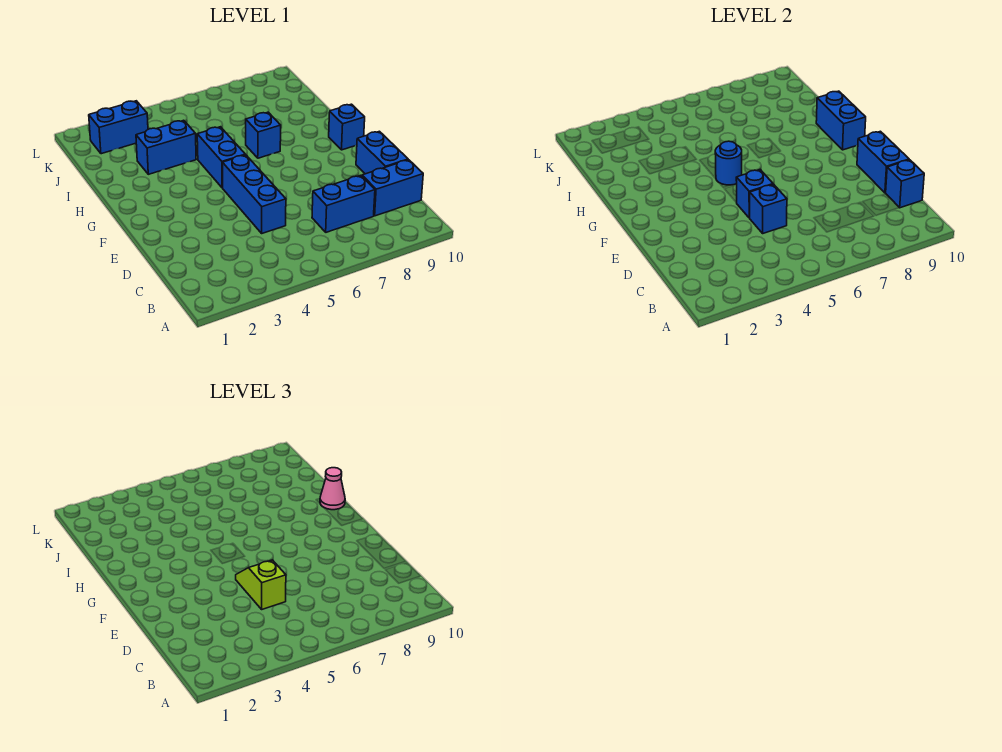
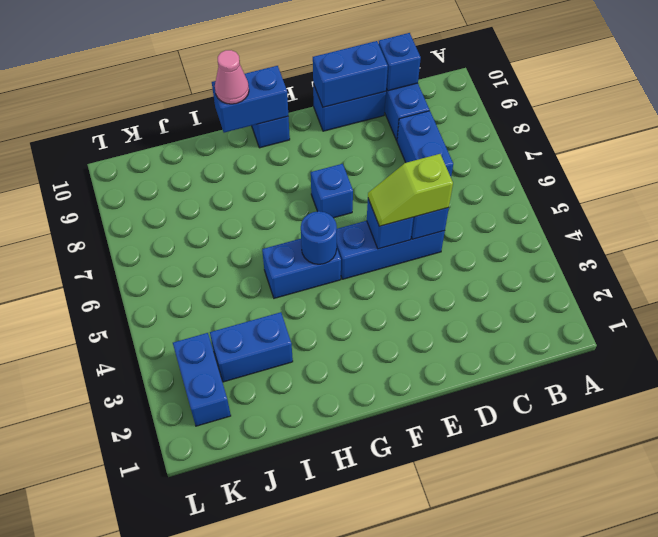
blue 1x1 brick [246,112,281,158] -> blue 1x1 brick moved to [311,164,353,218]
blue 1x2 brick [136,120,196,174] -> blue 1x2 brick turned to [210,312,293,382]

